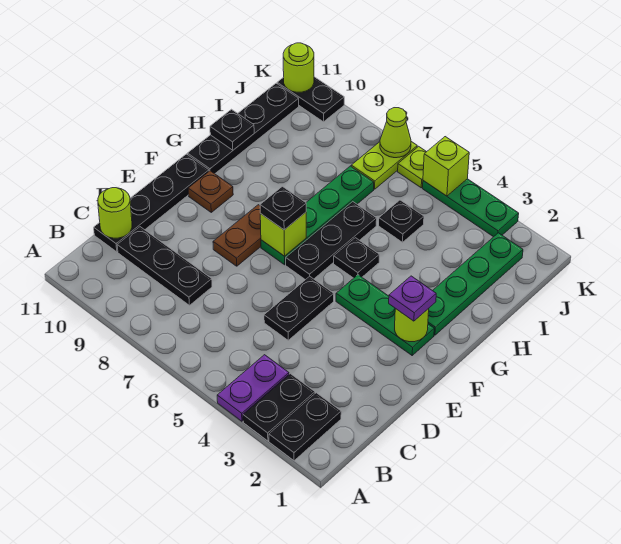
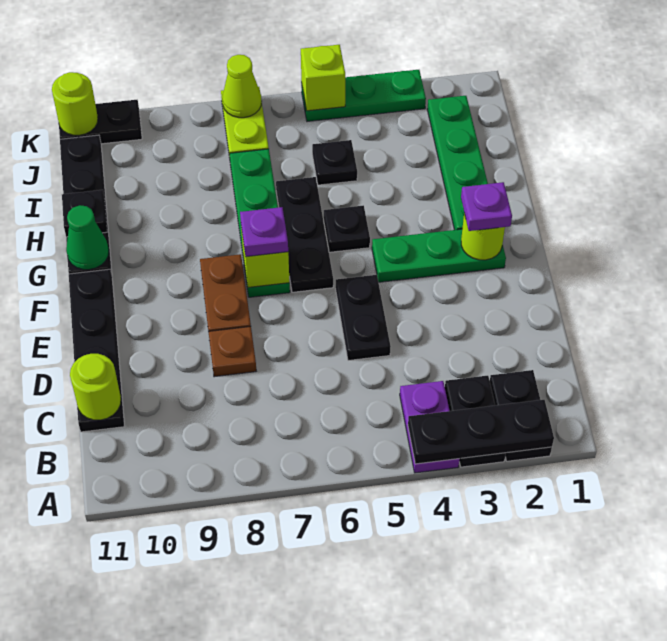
black 1x3 plate [117,227,212,305] -> black 1x3 plate moved to [408,400,554,464]
black 1x1 plate [260,187,306,230] -> purple 1x1 plate [240,207,288,257]
brown 1x1 plate [188,171,233,212] -> brown 1x1 plate moved to [208,326,256,377]
none -> green 1x1 cone [66,205,109,270]
lime 1x1 plate [398,146,426,188] -> none

